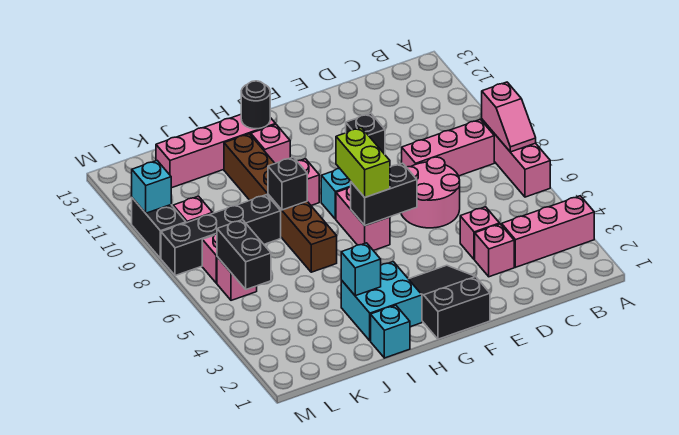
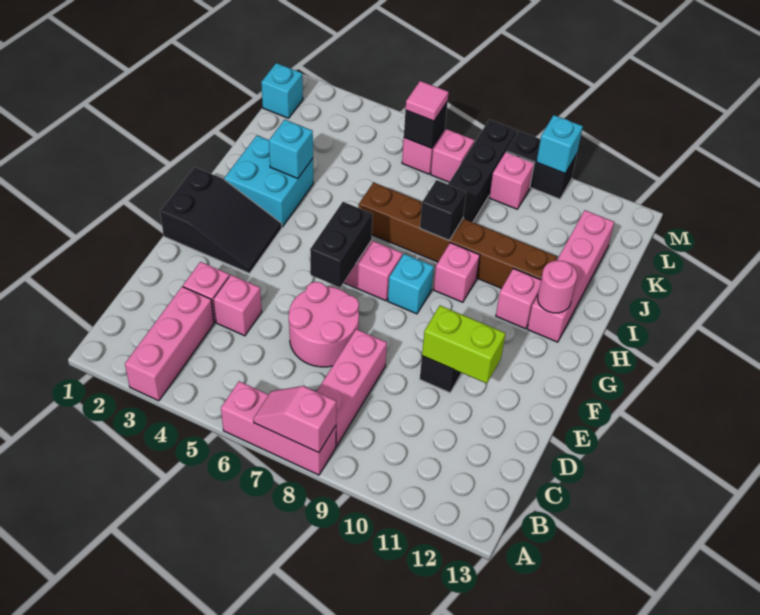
lime 1x2 brick [336,128,390,197] -> lime 1x2 brick moved to [422,306,506,384]
black 1x1 round brick [241,81,270,129] -> pink 1x1 round brick [538,260,577,313]
cyan 1x1 brick [371,305,410,358] -> cyan 1x1 brick moved to [261,63,303,118]
black 1x2 brick [217,220,271,289] -> black 1x1 brick [404,101,448,148]
none -> pink 1x1 tile [406,81,449,121]

